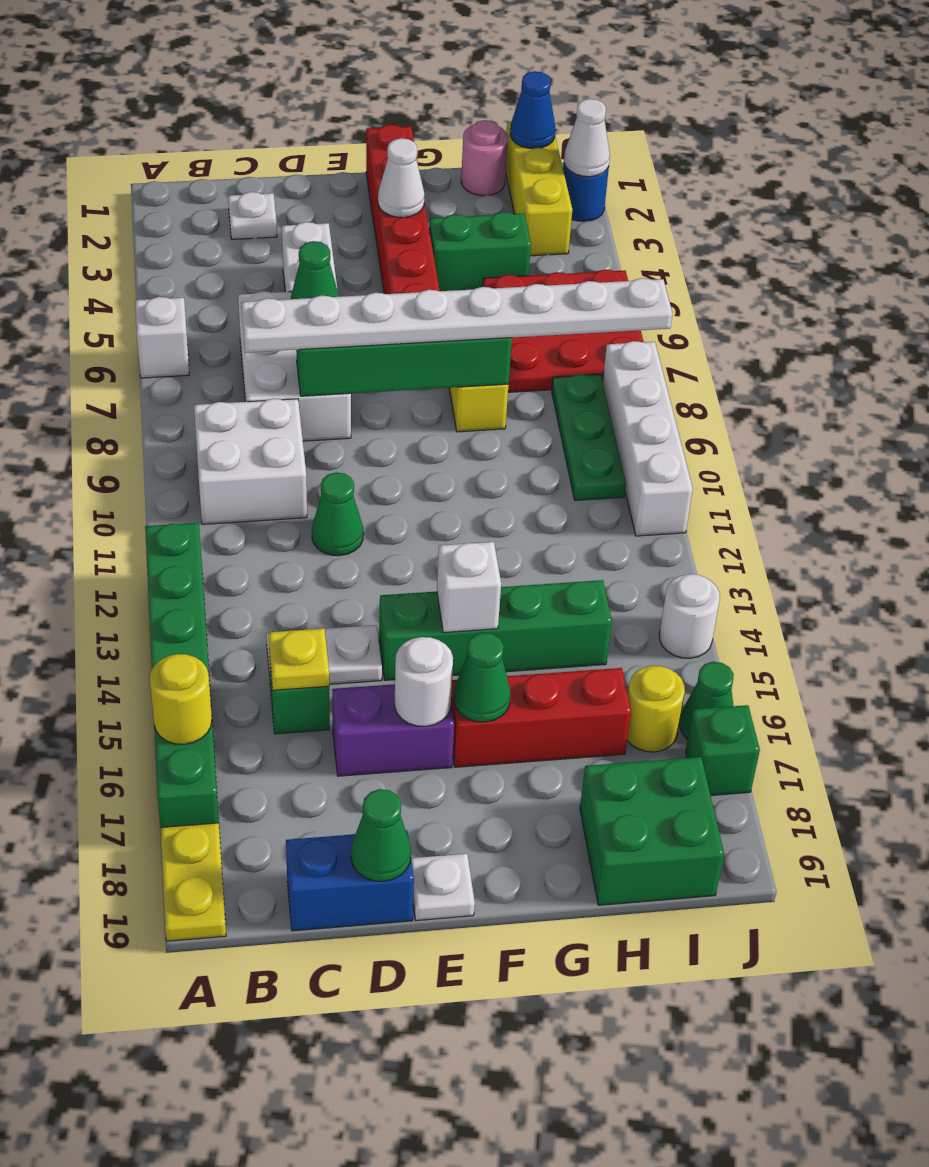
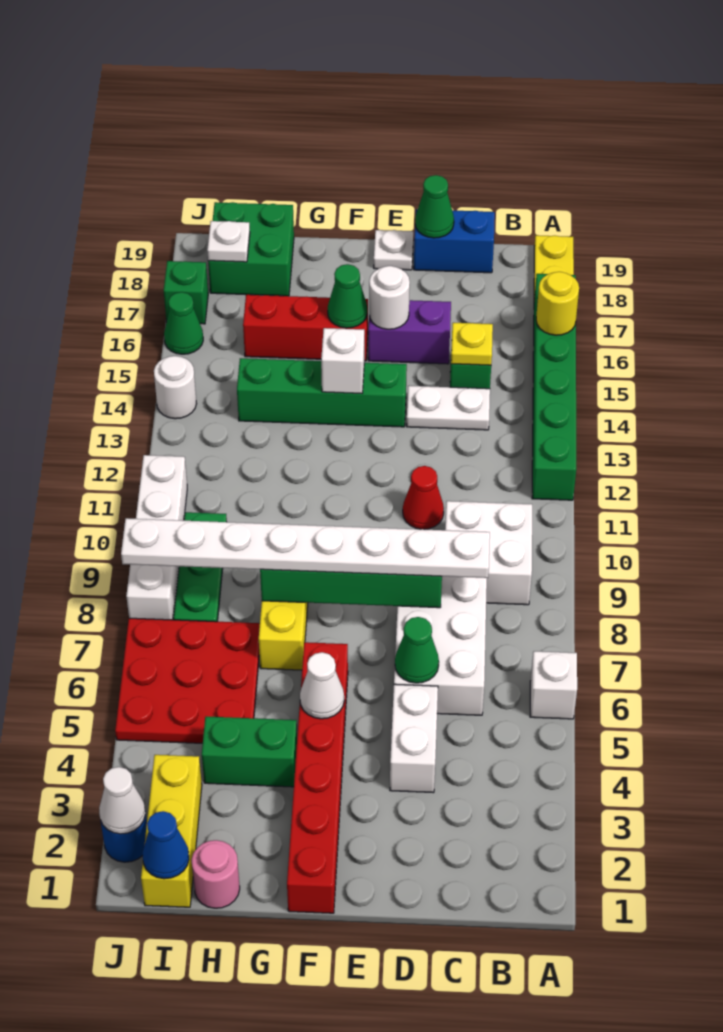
white 1x1 plate [228,192,277,239] -> white 1x1 plate moved to [207,221,250,262]
green 1x1 cone [312,472,363,556] -> red 1x1 cone [403,466,444,529]
white 1x1 cone [378,138,425,217] -> white 1x1 cone moved to [300,652,344,719]
yellow 1x1 round brick [627,666,685,752] -> none

